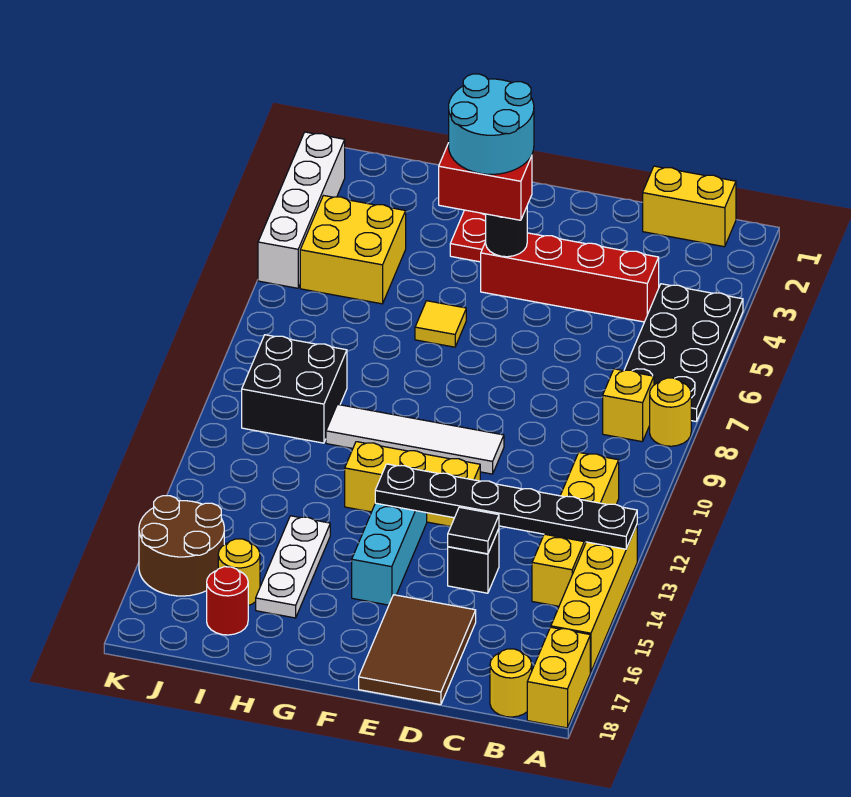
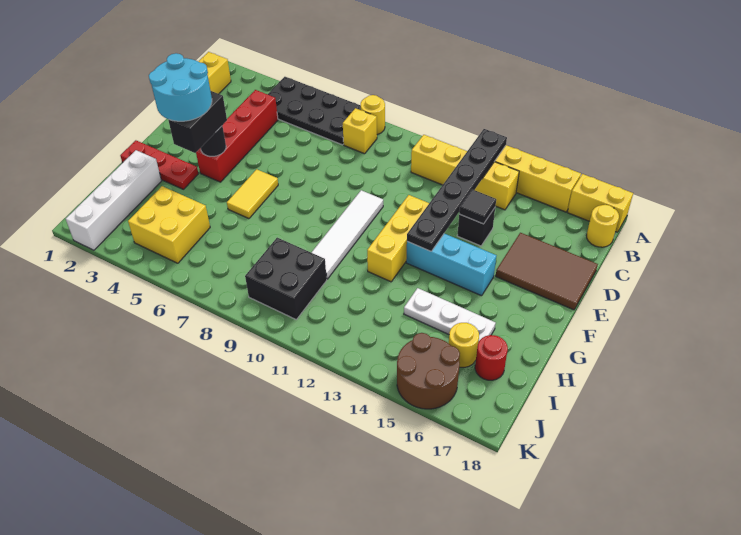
red 1x2 brick [439,143,532,220] -> black 1x2 brick [168,91,227,153]
yellow 1x1 tile [415,301,466,347] -> yellow 1x2 tile [227,169,278,219]
white 1x4 brick [258,132,345,288] -> white 1x4 brick turned to [66,150,162,250]

